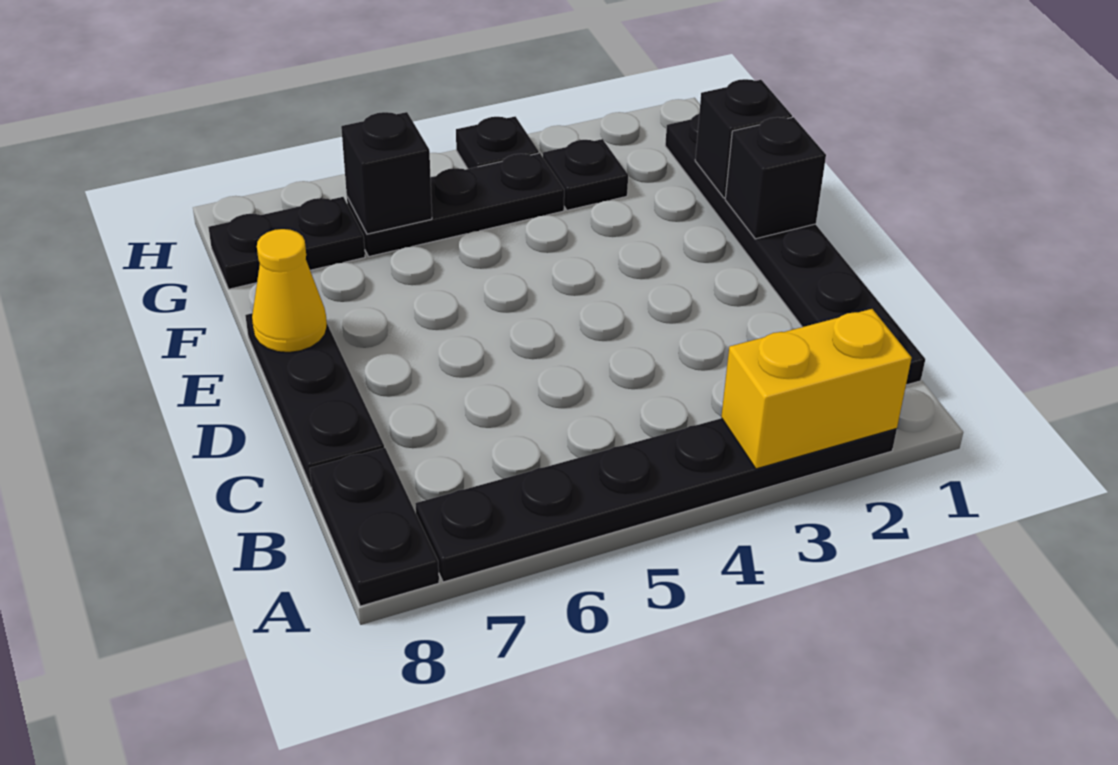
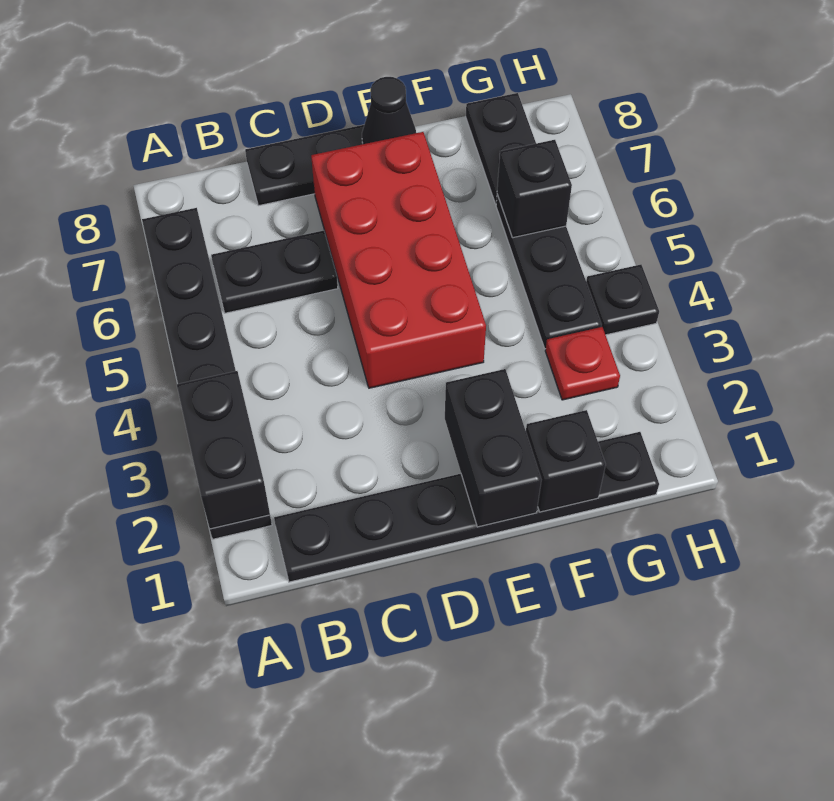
yellow 1x2 brick [721,309,912,469] -> black 1x2 brick [177,371,270,529]
black 1x2 plate [310,448,439,606] -> black 1x2 plate moved to [211,231,338,313]
none -> red 2x4 brick [311,132,486,388]
black 1x1 brick [725,117,826,239] -> black 1x2 brick [445,369,541,527]
yellow 1x1 cone [252,229,327,352] -> black 1x1 cone [362,77,416,144]
black 1x1 plate [543,139,628,210] -> red 1x1 plate [545,327,620,400]

